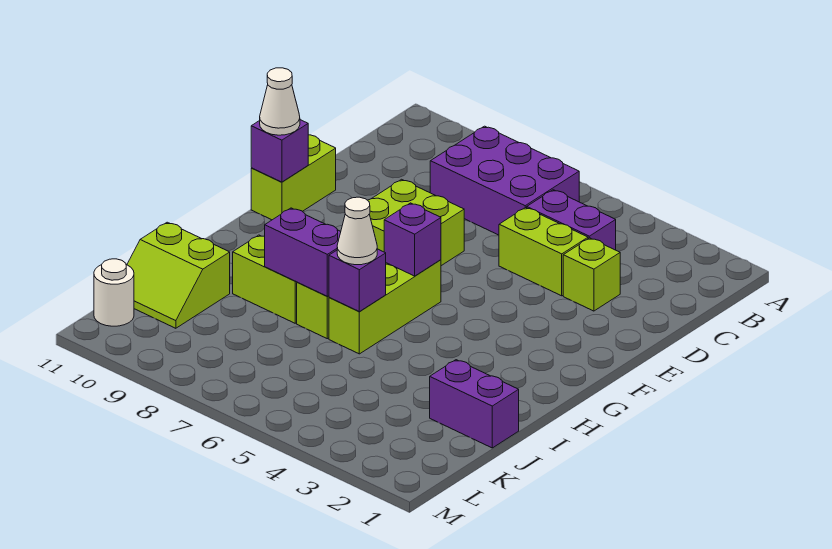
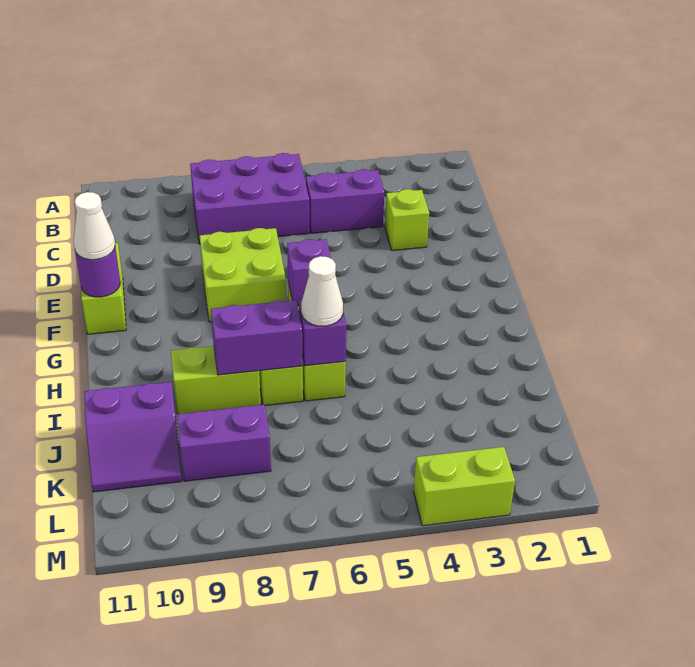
lime 1x2 brick [499,207,588,296] -> lime 1x2 brick moved to [414,447,515,526]
purple 1x1 brick [251,120,308,182] -> purple 1x1 round brick [75,247,120,297]
purple 1x2 brick [430,360,519,448] -> purple 1x2 brick moved to [177,405,271,481]
lime 2x2 slope [127,222,230,328] -> purple 2x2 slope [84,382,182,492]
white 1x1 round brick [94,259,134,326] -> none

